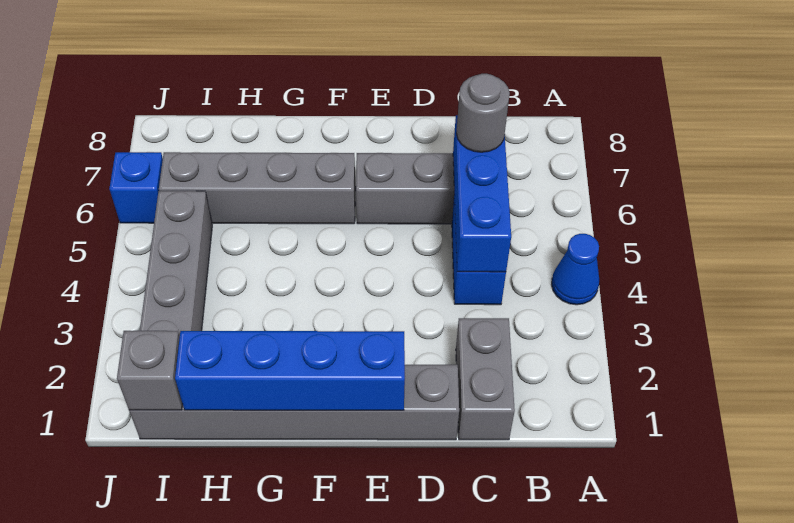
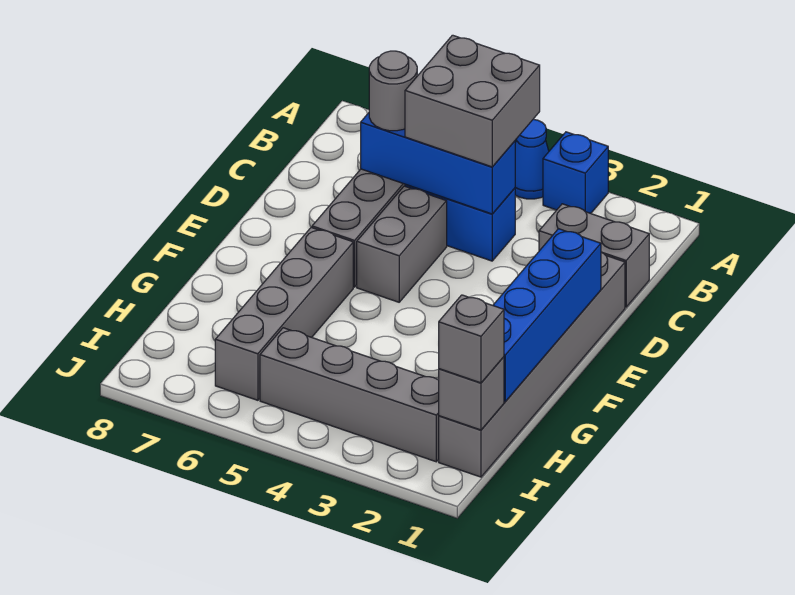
none -> grey 2x2 brick [405,35,540,167]
none -> grey 1x2 brick [357,186,447,302]
none -> grey 1x1 brick [439,295,504,383]
blue 1x1 brick [109,152,163,223] -> blue 1x1 brick moved to [543,132,608,213]

